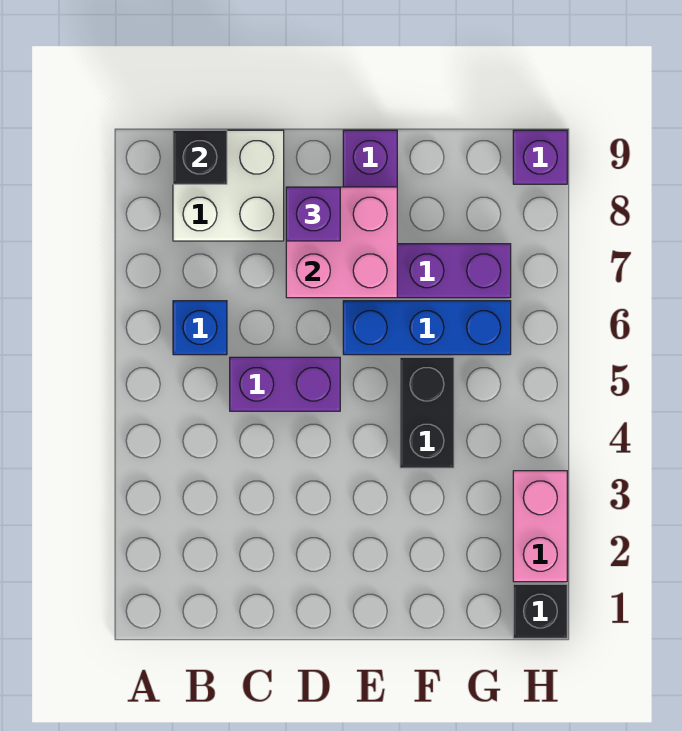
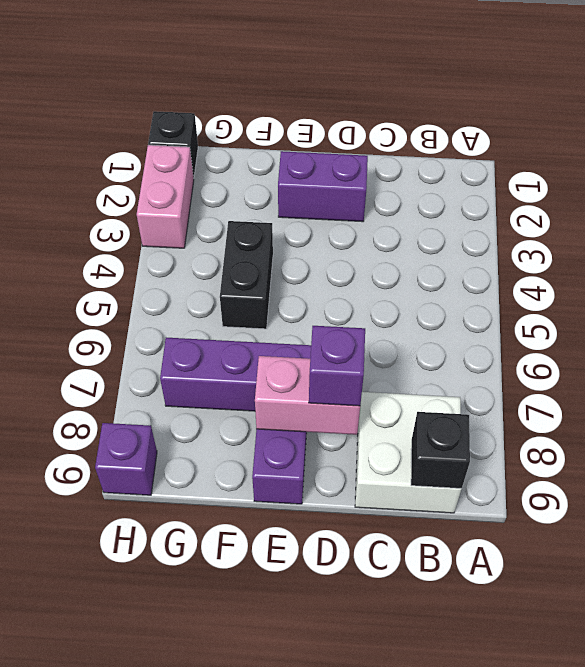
blue 1x1 brick [173,301,227,355] -> none
purple 1x2 brick [230,357,340,411] -> purple 1x2 brick moved to [278,151,368,222]
pink 2x2 brick [286,187,397,298] -> pink 1x2 brick [255,356,360,435]
blue 1x3 brick [343,301,511,355] -> none

